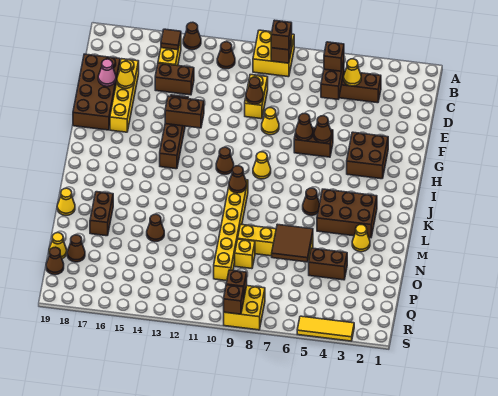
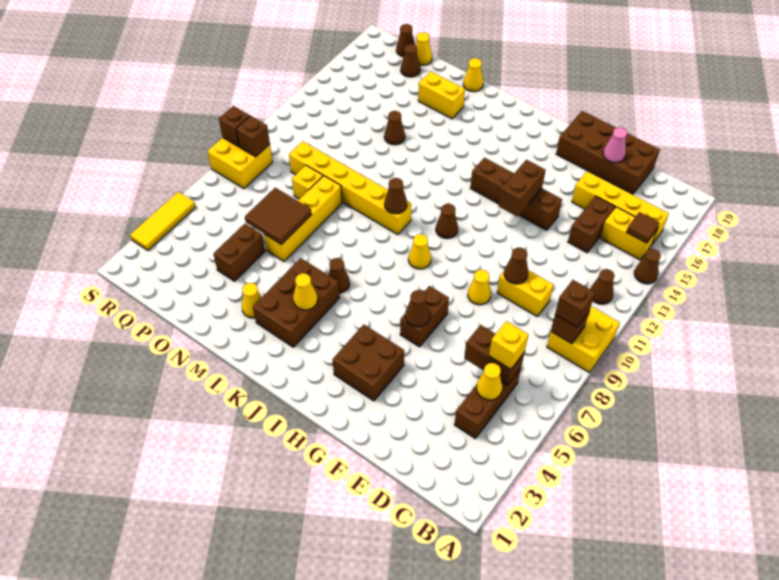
brown 1x1 brick [324,42,344,71] -> yellow 1x1 brick [489,321,529,369]
yellow 1x4 brick [110,59,139,132] -> yellow 1x4 brick moved to [572,171,669,244]
yellow 1x1 cone [117,61,134,88] -> yellow 1x1 cone moved to [293,273,318,310]
brown 1x1 cone [296,114,313,141] -> none
brown 1x2 brick [90,192,113,236] -> yellow 1x2 brick [418,71,465,119]

